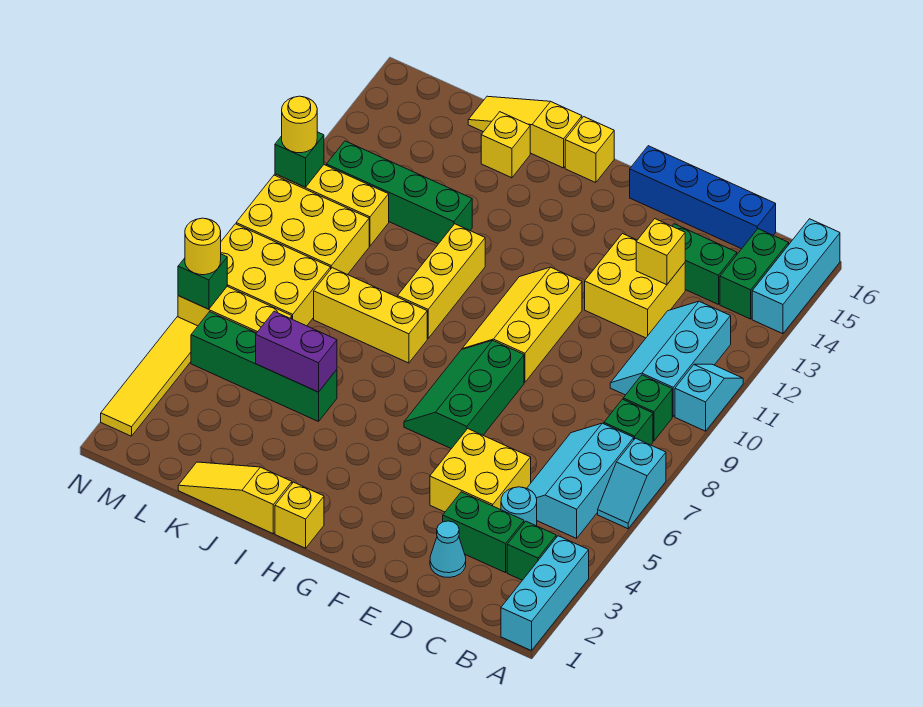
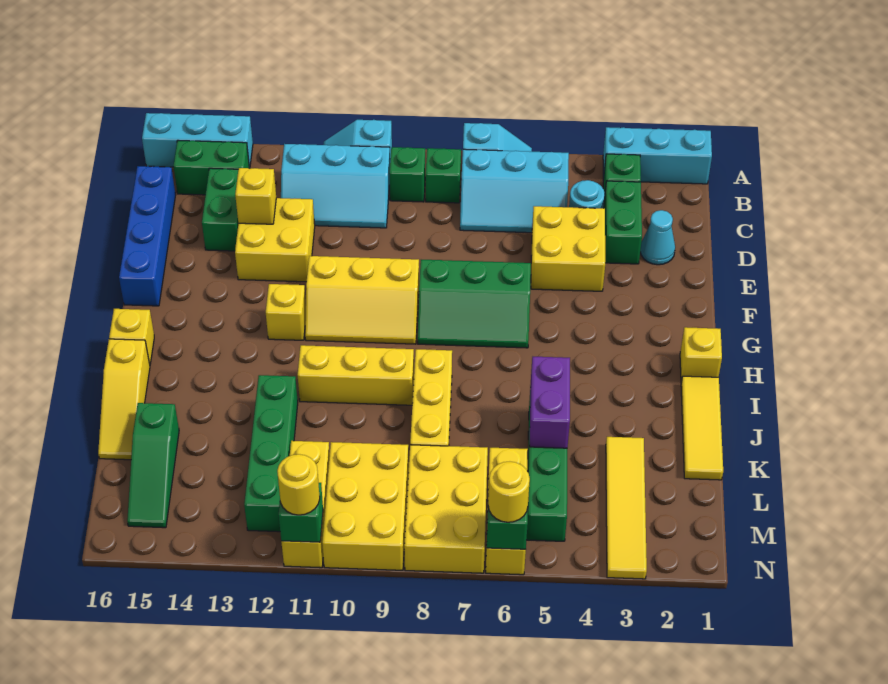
yellow 1x3 slope [178,462,292,534] -> yellow 1x3 tile [681,376,723,480]
yellow 1x1 brick [481,112,530,178] -> yellow 1x1 brick moved to [266,284,306,340]
none -> green 1x3 slope [127,403,179,528]
yellow 1x4 tile [101,317,198,436] -> yellow 1x4 tile turned to [606,437,647,579]

